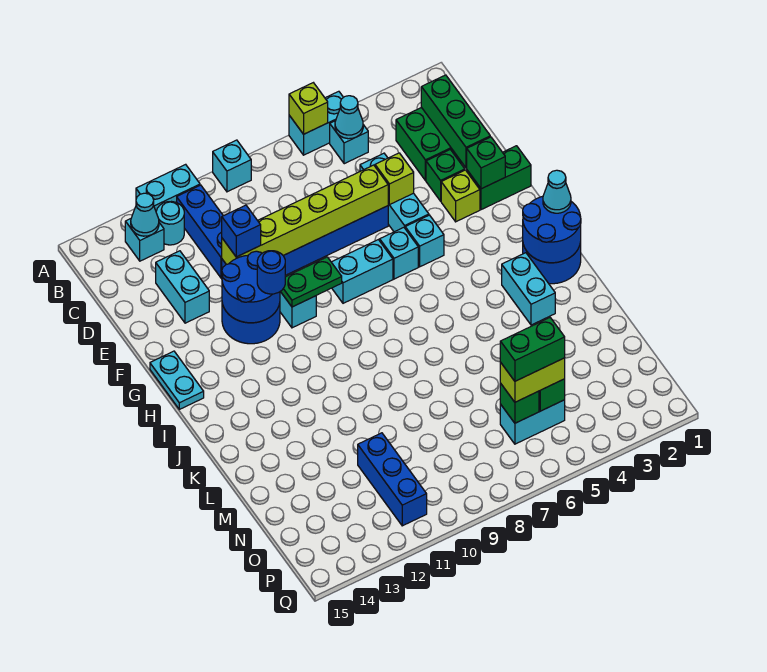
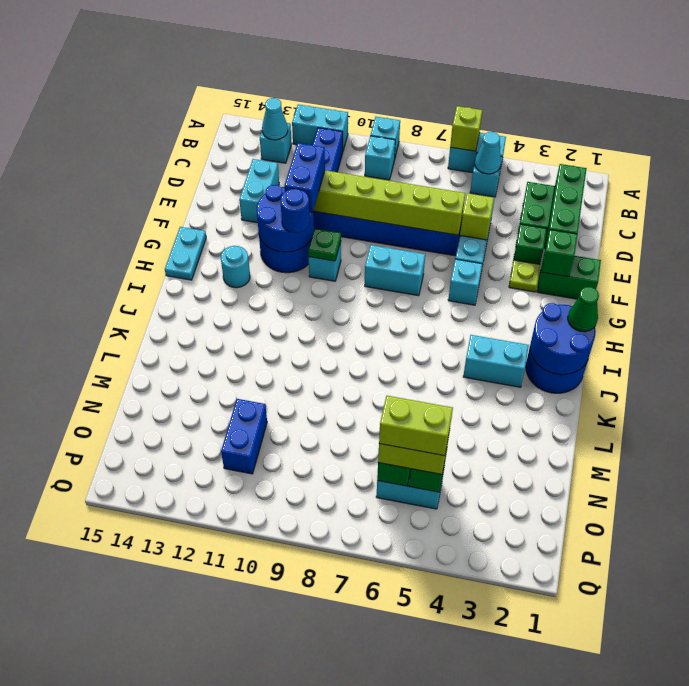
cyan 1x1 round brick [156,202,184,245] -> cyan 1x1 round brick moved to [221,246,250,288]
blue 1x1 brick [222,205,261,257] -> blue 1x2 brick [284,143,325,212]
lime 1x1 brick [441,170,480,222] -> lime 1x1 plate [509,260,540,292]
cyan 1x1 brick [380,227,418,279] -> cyan 1x1 brick moved to [365,136,395,180]
green 1x2 plate [280,257,342,307] -> green 1x1 plate [308,229,341,261]
cyan 1x1 cone [543,170,571,213] -> green 1x1 cone [568,287,599,332]
cyan 1x2 brick [502,253,555,325] -> cyan 1x2 brick turned to [463,335,529,387]
blue 1x3 brick [358,433,427,526] -> blue 1x2 brick [221,399,267,474]
green 1x2 brick [500,318,565,381] -> lime 1x2 brick [379,396,453,456]

